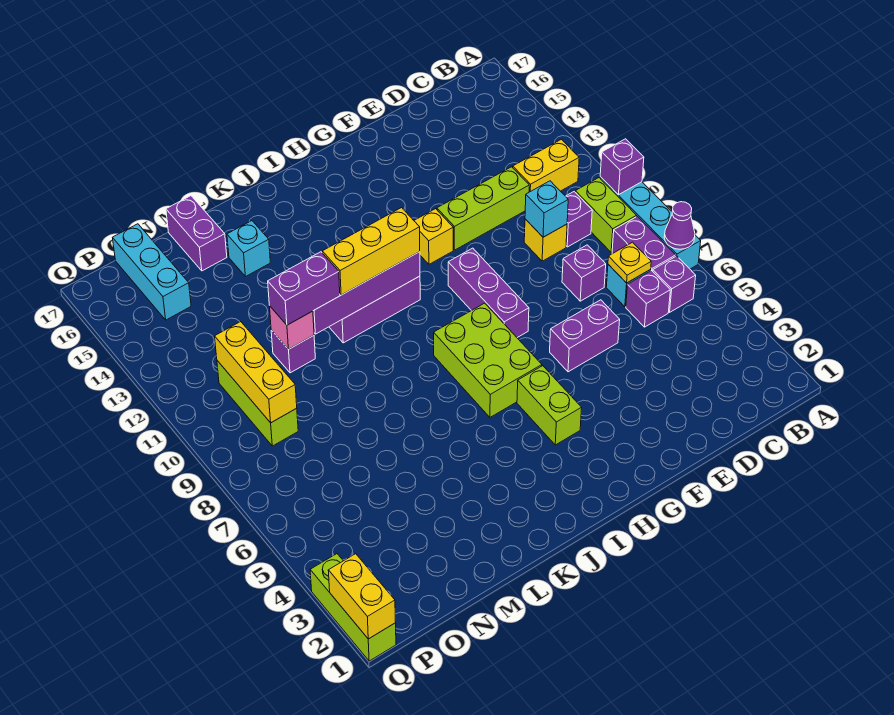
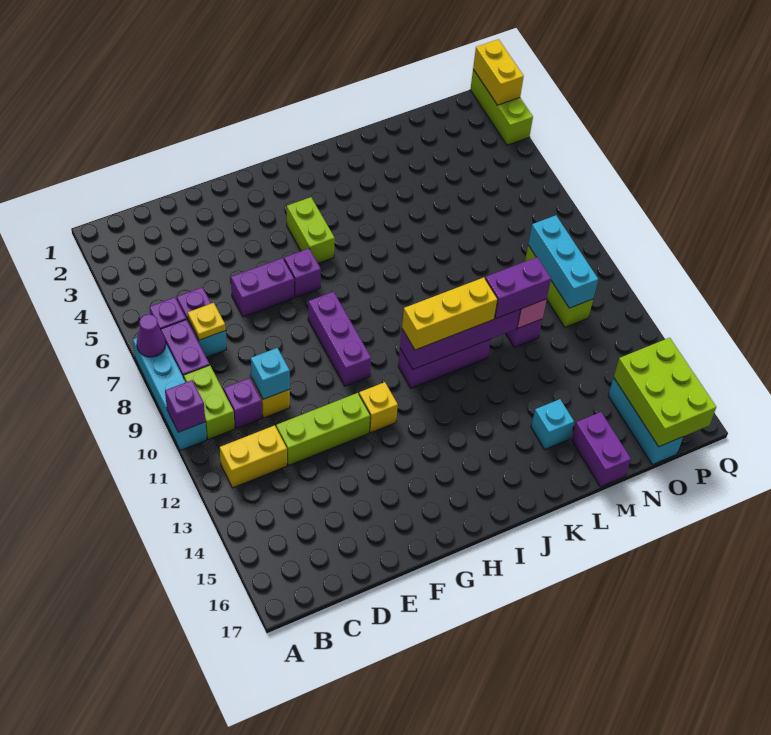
purple 1x1 brick [562,245,606,301] -> purple 1x1 brick moved to [284,248,321,297]
lime 2x3 brick [434,303,542,417] -> lime 2x3 brick moved to [614,338,716,447]
yellow 1x3 brick [215,322,297,423] -> cyan 1x3 brick [528,215,598,308]

